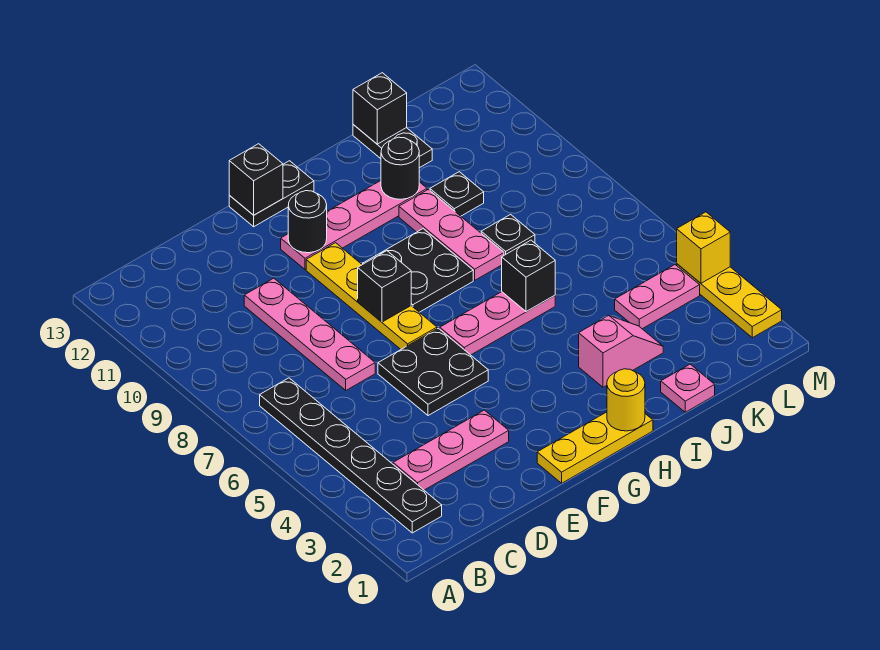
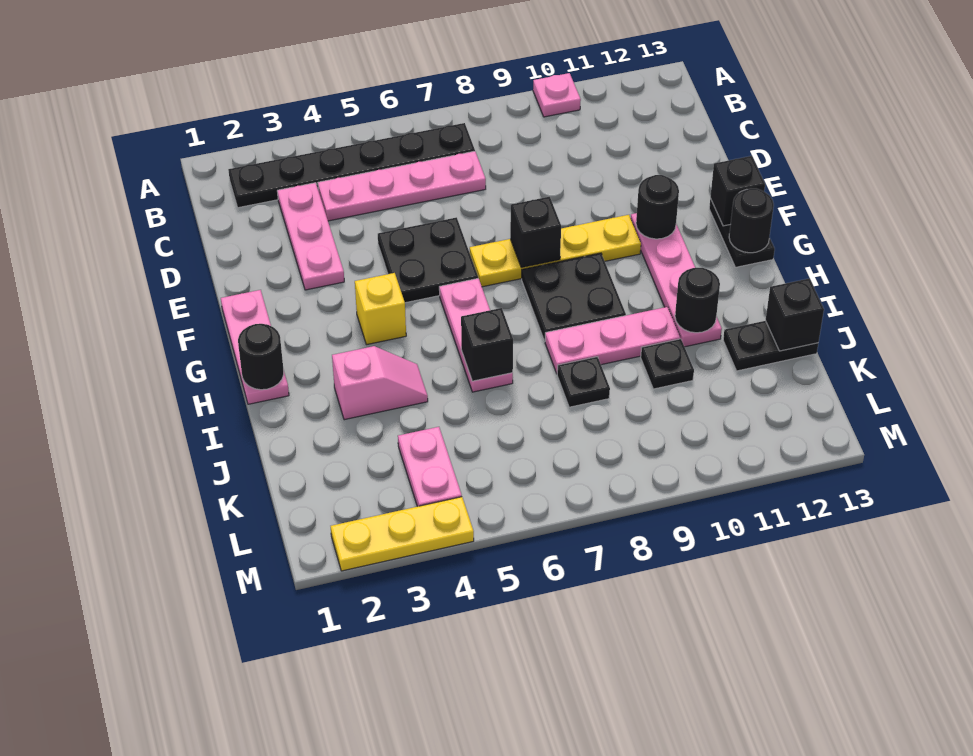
pink 1x4 plate [244,278,375,390] -> pink 1x4 plate moved to [318,151,486,221]
yellow 1x3 plate [537,412,653,483] -> pink 1x3 plate [221,290,289,404]
none -> black 1x1 round brick [729,188,774,253]
yellow 1x1 round brick [607,369,645,431] -> black 1x1 round brick [238,324,284,390]
pink 1x2 slope [579,316,663,387] -> pink 1x2 slope turned to [332,346,428,420]
pink 1x1 plate [661,364,715,412] -> pink 1x1 plate moved to [533,73,581,117]
yellow 1x1 brick [677,212,730,283] -> yellow 1x1 brick moved to [355,273,406,345]

